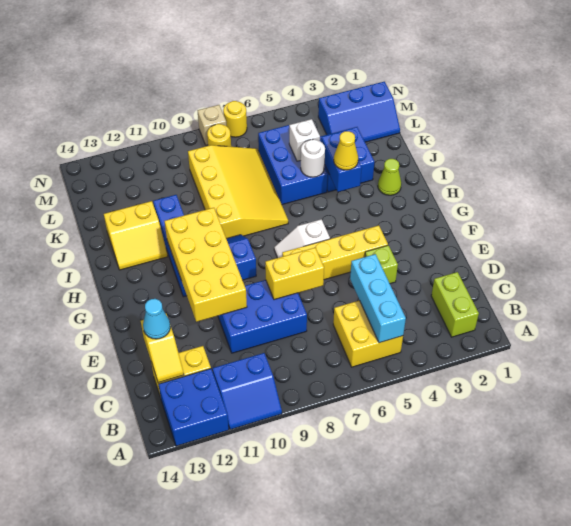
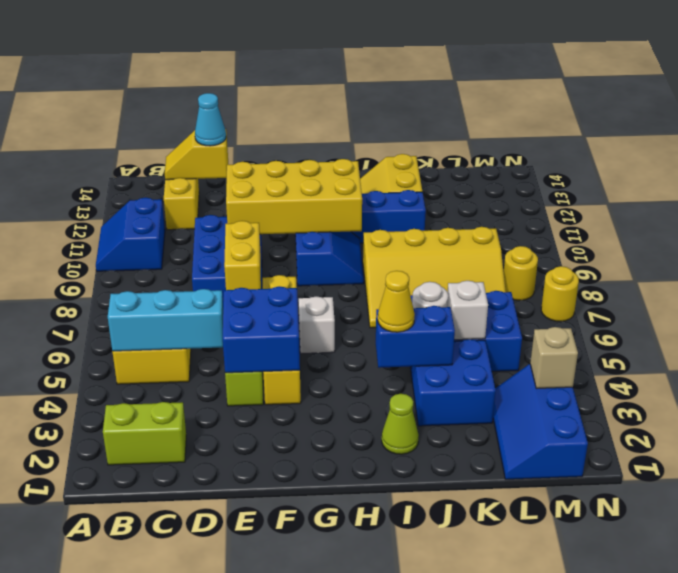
blue 2x2 brick [158,369,229,446] -> blue 2x2 brick moved to [223,286,300,373]
tan 1x1 brick [198,105,226,145] -> tan 1x1 brick moved to [530,327,578,388]

